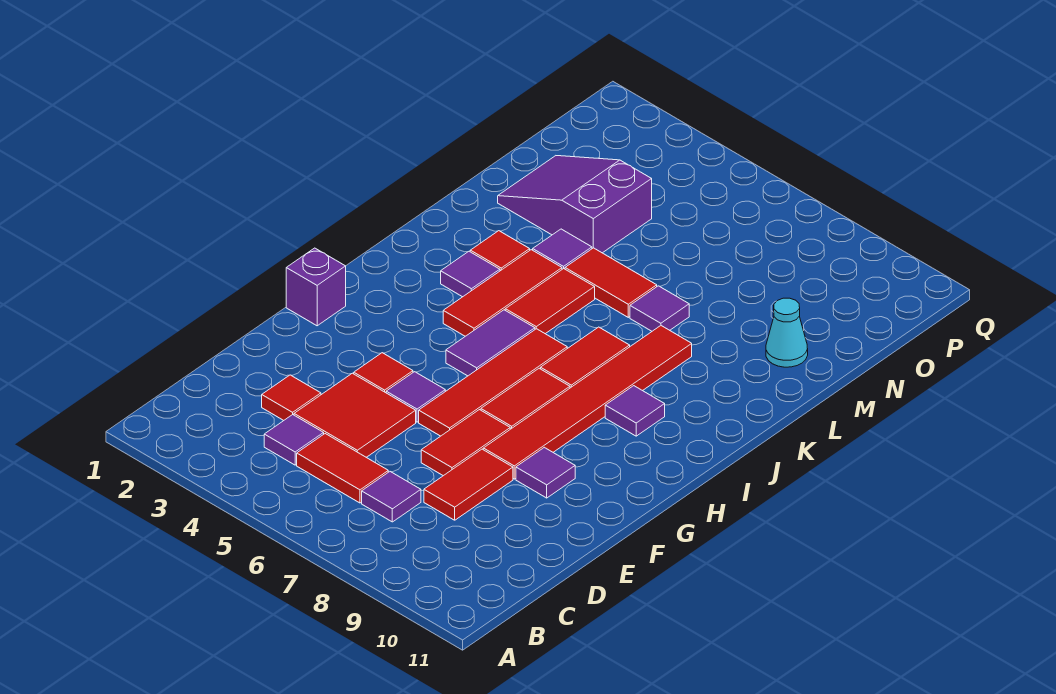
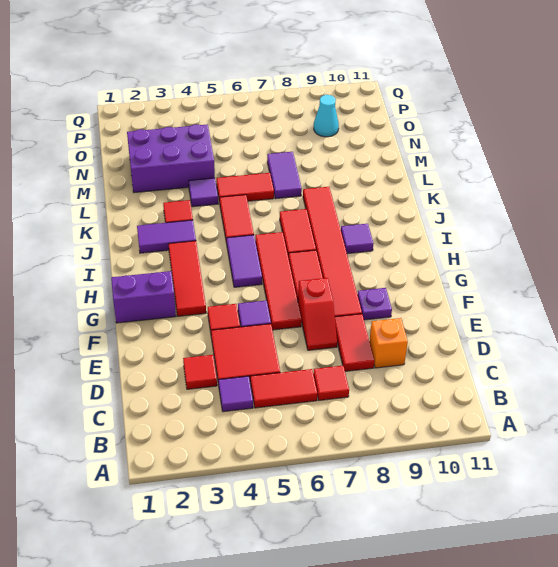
purple 1x1 tile [362,472,421,522] -> red 1x1 tile [313,366,349,400]
none -> orange 1x1 brick [369,318,408,368]
red 1x2 tile [421,410,510,476] -> red 1x2 slope [298,278,337,350]
purple 1x1 tile [516,447,575,498] -> purple 1x1 plate [357,288,392,320]
purple 1x1 brick [286,248,346,326] -> purple 1x2 brick [111,271,176,323]
red 1x3 tile [443,250,562,336] -> red 1x3 tile moved to [168,241,206,316]
purple 1x1 tile [441,251,500,297] -> purple 1x2 tile [137,220,196,253]
purple 1x1 tile [630,286,689,331] -> purple 1x2 tile [267,152,302,199]
purple 2x3 slope [498,156,652,253] -> purple 2x3 brick [127,124,215,193]
cyan 1x1 cone [766,298,808,367] -> cyan 1x1 cone moved to [314,95,339,137]

